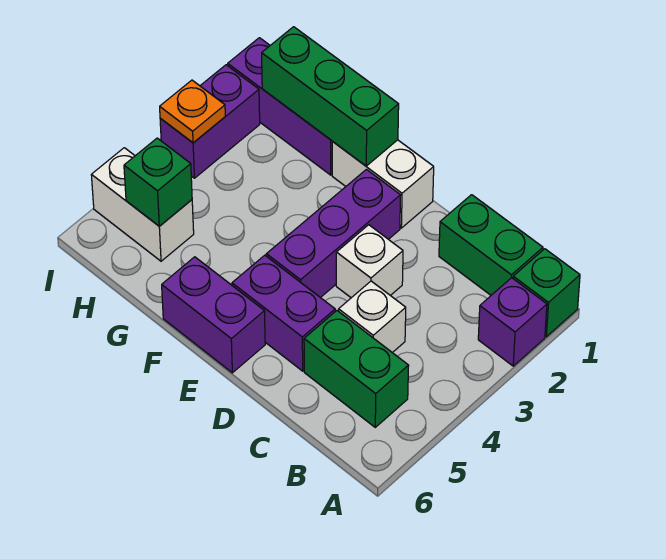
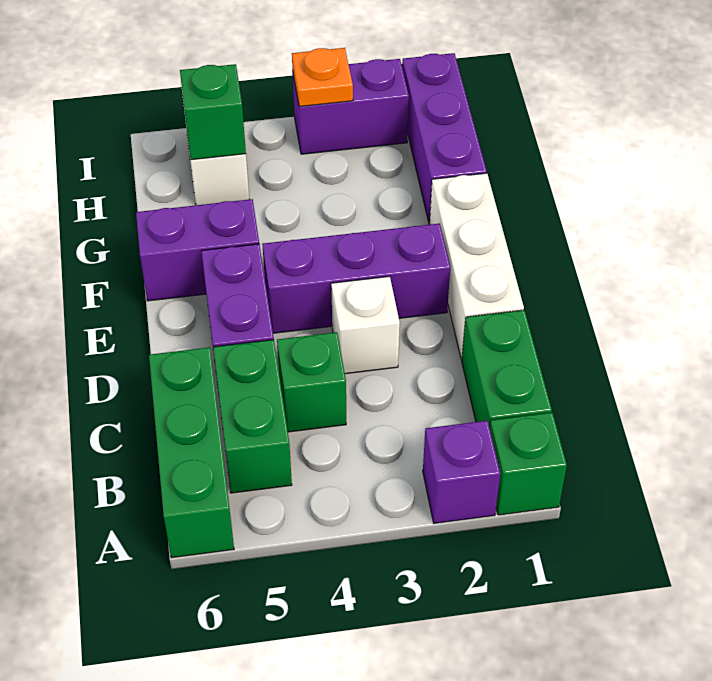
white 1x1 brick [339,281,406,353] -> green 1x1 brick [277,332,346,432]
white 1x2 brick [332,140,434,228] -> white 1x3 brick [430,173,524,360]
purple 1x2 brick [162,257,265,373] -> purple 1x2 brick turned to [136,199,259,301]
green 1x3 brick [262,27,399,166] -> green 1x3 brick moved to [149,347,234,558]

